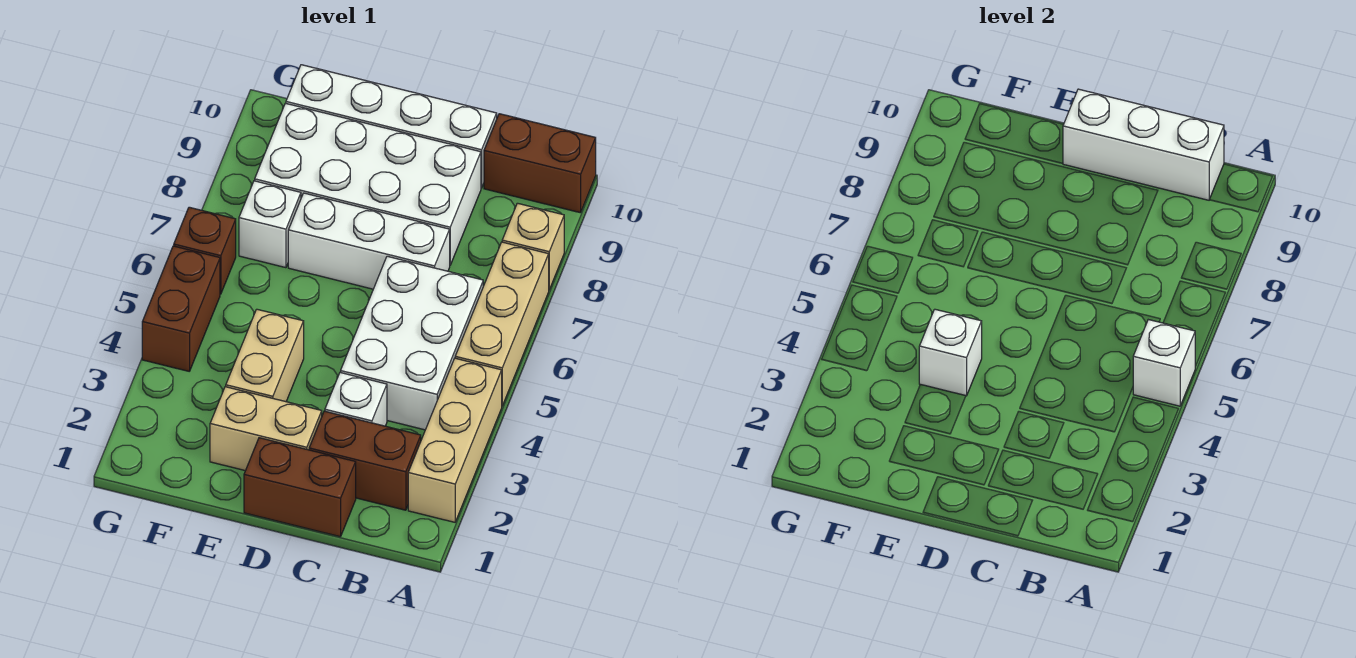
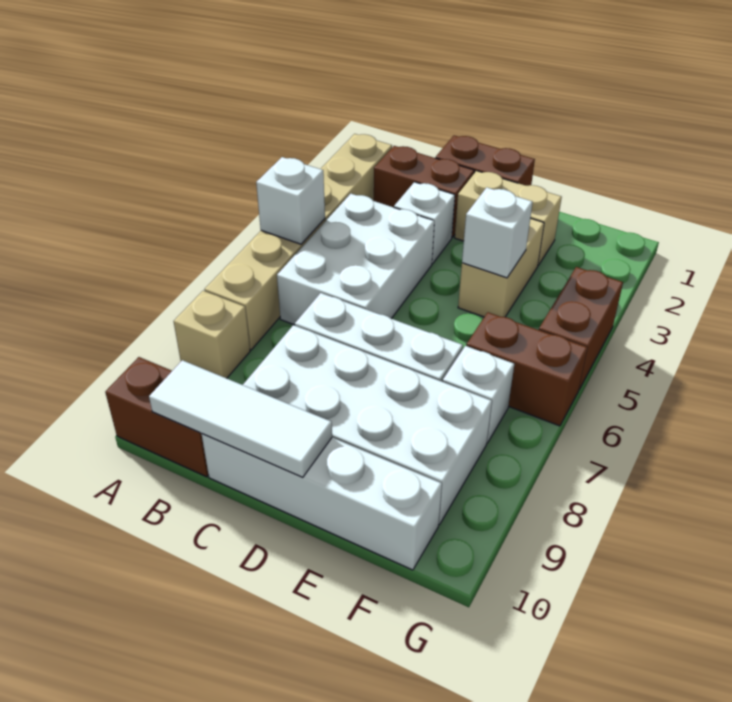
white 1x3 brick [1063,89,1224,200] -> white 1x3 tile [149,360,332,477]
brown 1x1 brick [174,207,236,294] -> brown 1x2 brick [466,312,588,426]

